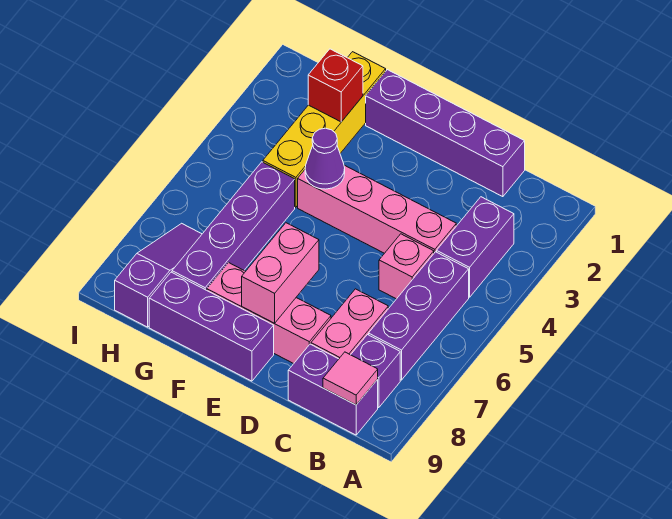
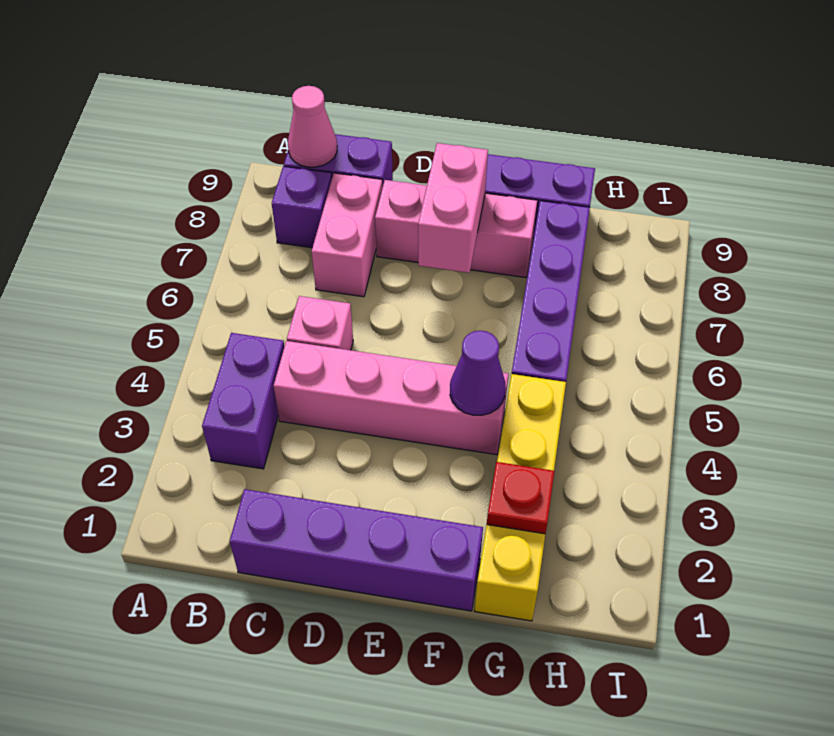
purple 1x3 brick [369,252,469,380] -> none
pink 1x1 tile [323,352,378,405] -> pink 1x1 cone [288,86,337,167]
red 1x1 brick [308,49,363,122] -> red 1x1 plate [487,462,554,534]
purple 1x3 slope [115,223,202,327] -> none

